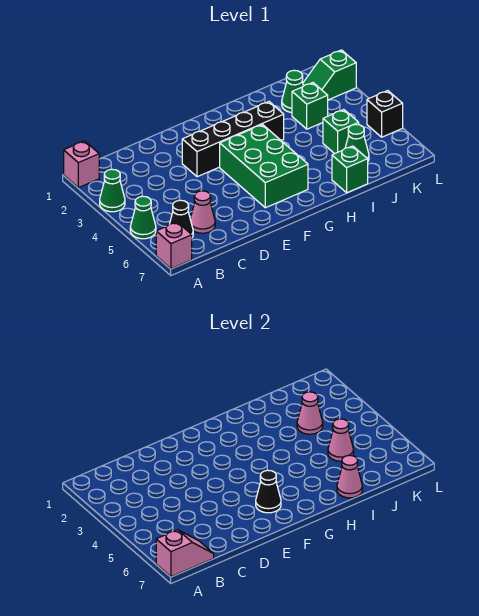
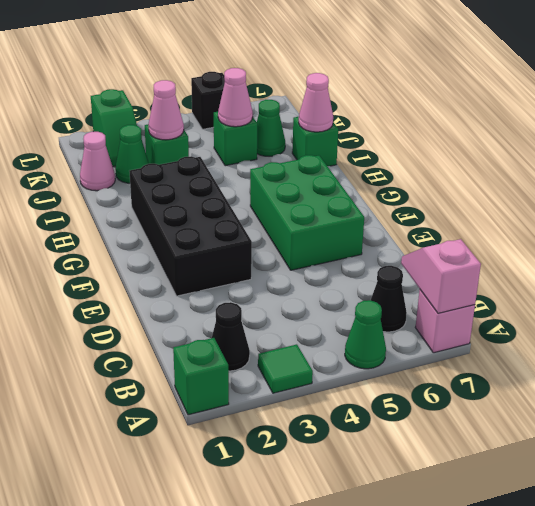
pink 1x1 brick [64,141,99,188] -> green 1x1 brick [173,338,229,415]
green 1x1 cone [100,169,125,212] -> green 1x1 tile [258,344,313,393]
pink 1x1 cone [190,191,215,233] -> pink 1x1 cone moved to [80,132,115,191]
black 1x4 brick [182,102,284,177] -> black 2x4 brick [129,156,252,296]
green 2x3 brick [220,125,308,208] -> green 2x3 brick turned to [250,155,364,270]
black 1x1 cone [256,470,281,513] -> black 1x1 cone moved to [212,302,250,371]

